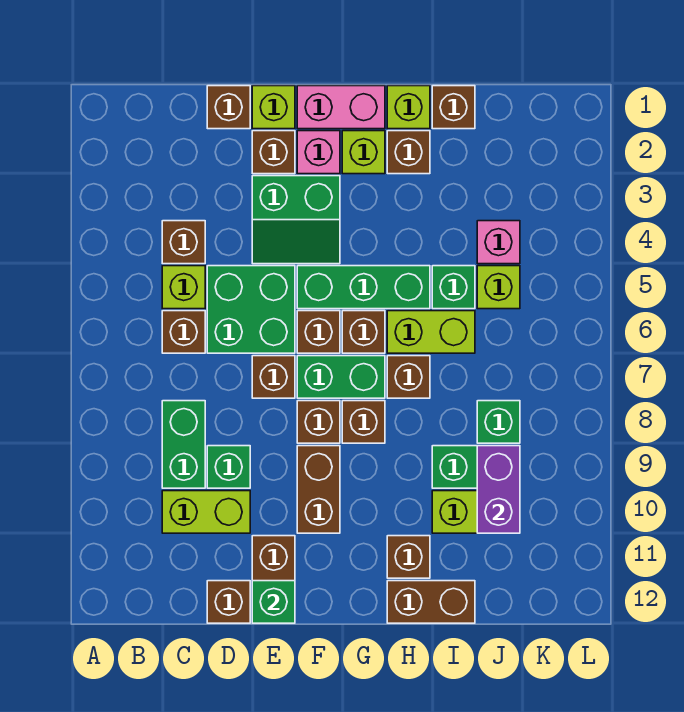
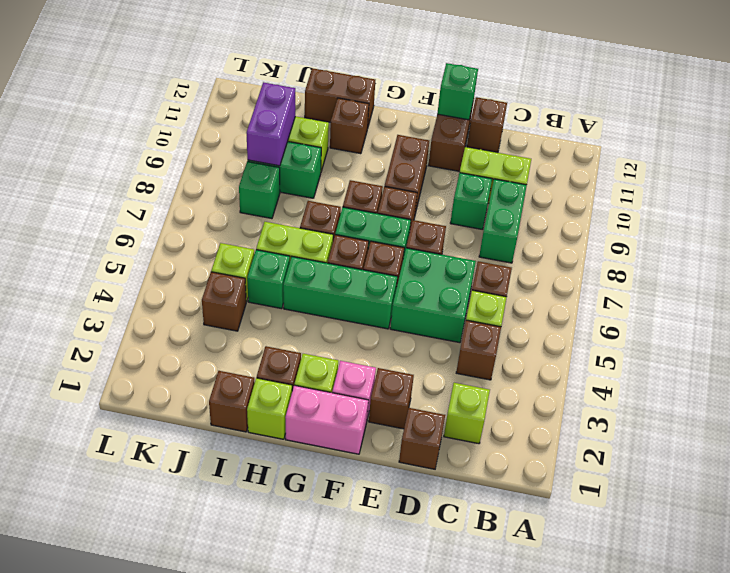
lime 1x1 brick [252,86,295,129] -> lime 1x1 brick moved to [444,383,490,444]
green 2x2 slope [252,176,340,264] -> none
pink 1x1 brick [477,221,520,264] -> brown 1x1 brick [202,272,246,331]

